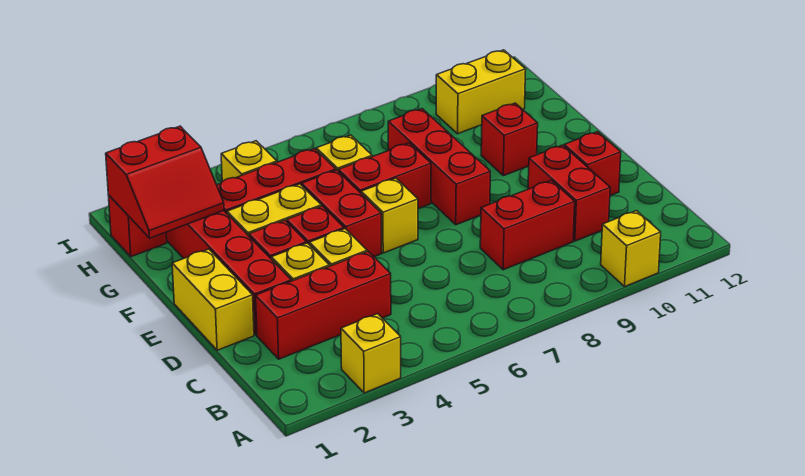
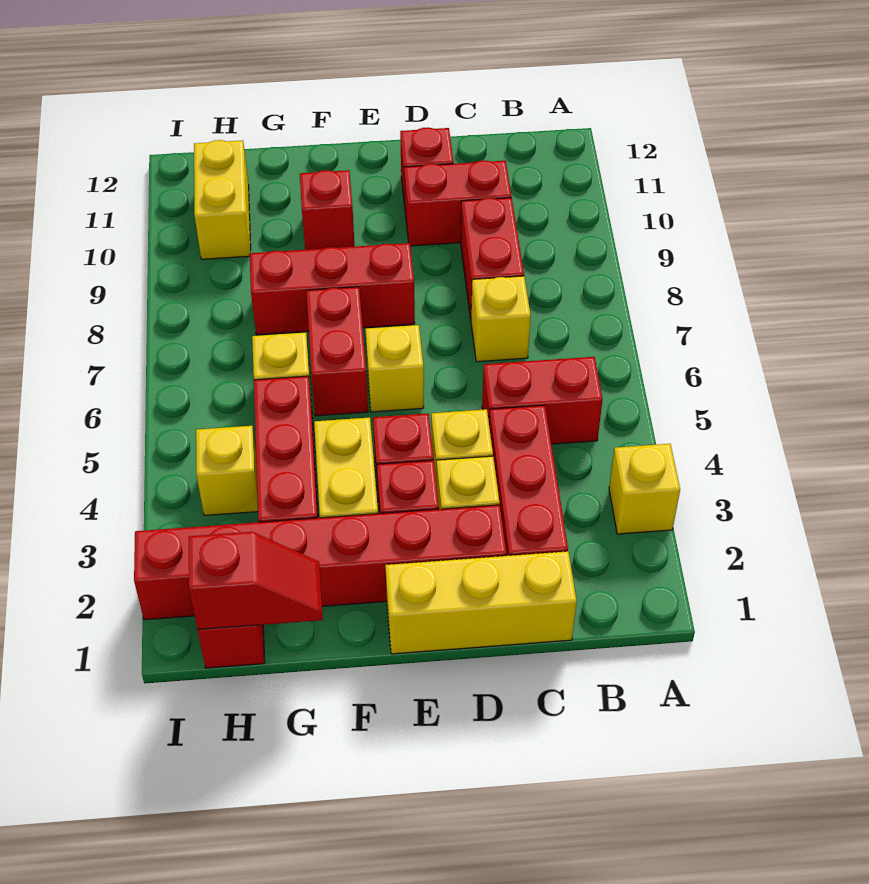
yellow 1x1 brick [601,211,661,286] -> yellow 1x1 brick moved to [471,276,531,362]
yellow 1x2 brick [172,249,254,350] -> yellow 1x3 brick [385,551,577,654]
red 1x2 brick [302,170,381,257] -> red 1x2 brick moved to [482,357,603,444]
red 2x2 slope [106,126,224,238] -> red 1x2 slope [189,532,323,630]

